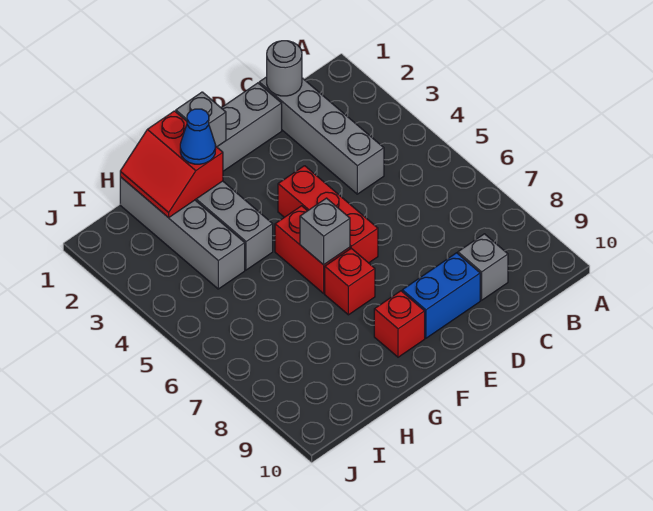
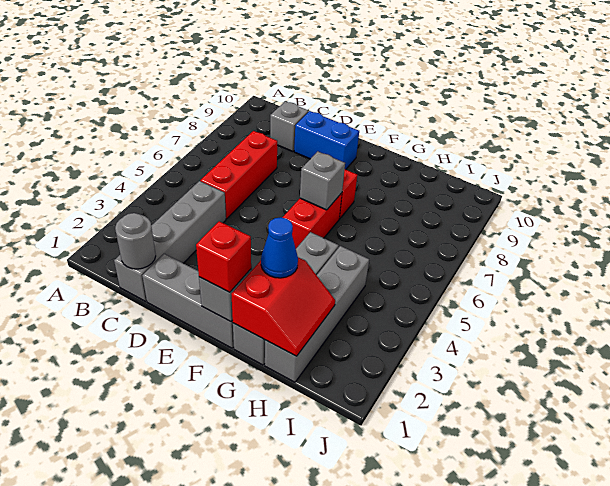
red 1x3 brick [278,166,378,263] -> red 1x3 brick moved to [200,131,278,219]
red 1x1 brick [374,291,425,357] -> red 1x1 brick moved to [196,221,251,292]

